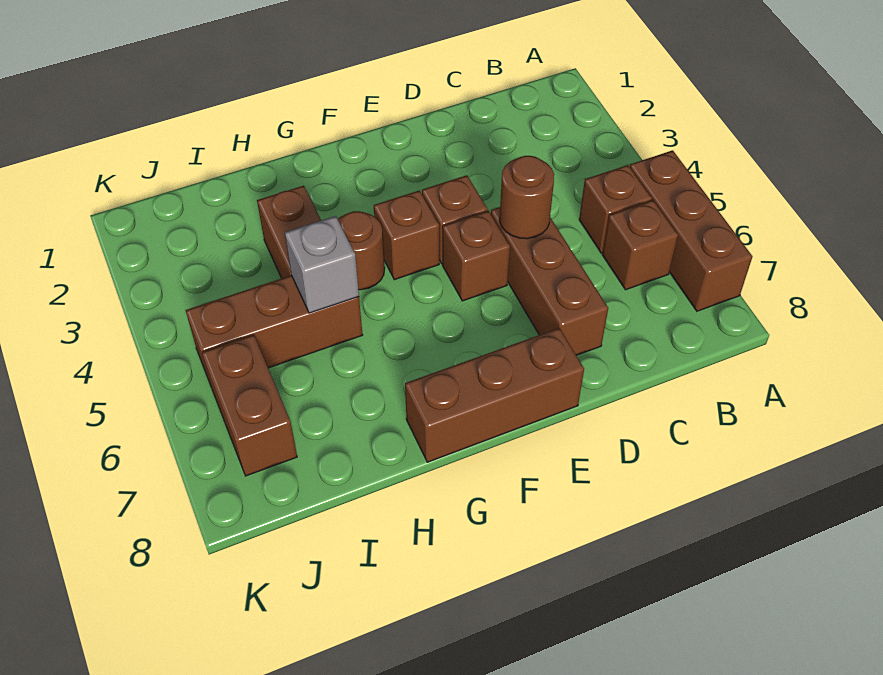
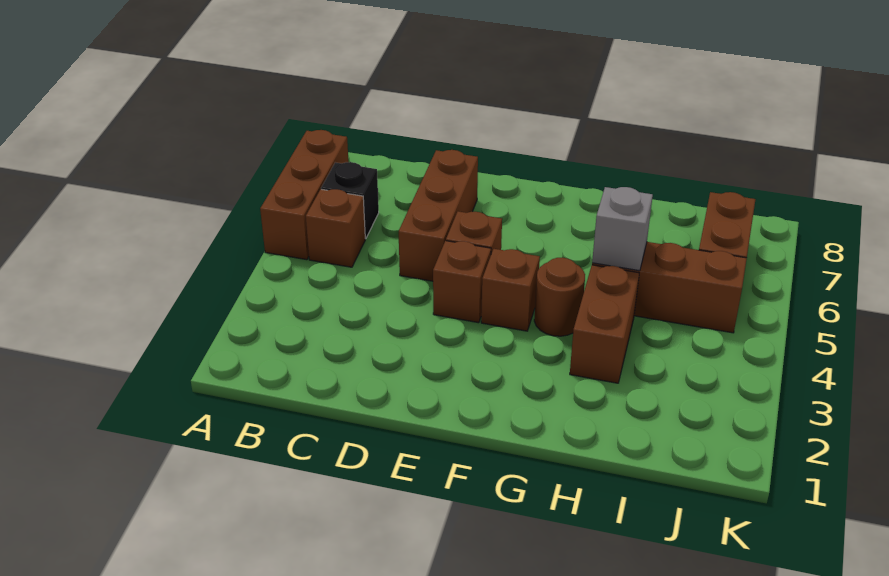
brown 1x1 brick [602,200,678,290] -> black 1x1 brick [321,162,379,239]
brown 1x1 round brick [499,156,554,239] -> none
brown 1x3 brick [405,328,584,462] -> none

